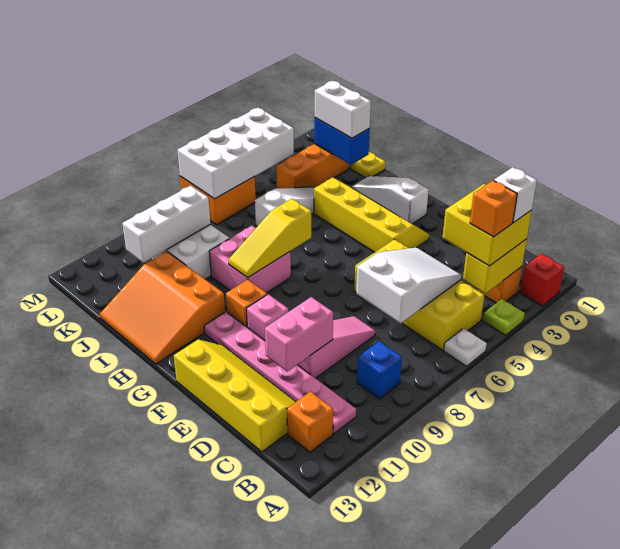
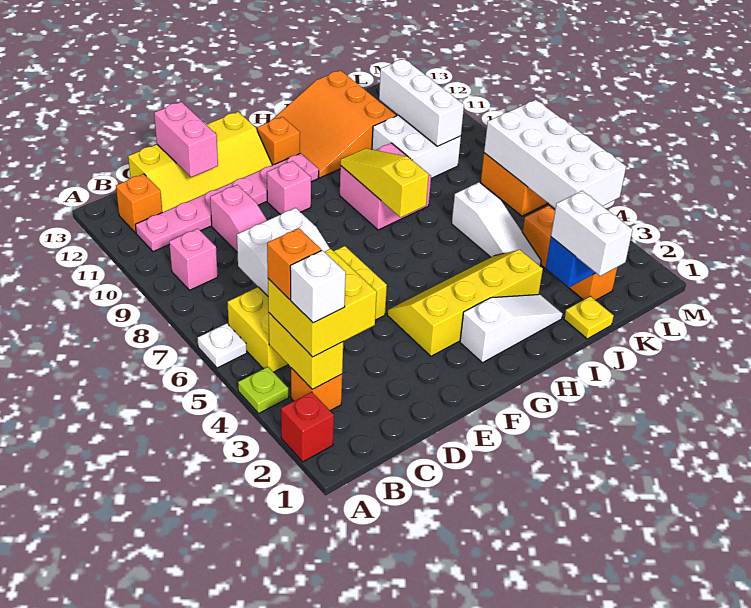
blue 1x1 brick [357,341,402,399] -> pink 1x1 brick [169,229,218,290]
pink 1x2 brick [265,297,333,371] -> pink 1x2 brick moved to [154,102,218,177]
yellow 2x4 slope [314,177,429,253] -> yellow 2x4 slope turned to [387,250,543,356]
orange 1x1 brick [226,280,267,327] -> orange 1x1 brick moved to [257,117,300,165]
orange 3x3 slope [100,251,225,364] -> orange 3x3 slope turned to [274,70,396,178]
white 1x2 brick [315,81,371,138] -> white 1x2 brick turned to [551,191,633,276]

